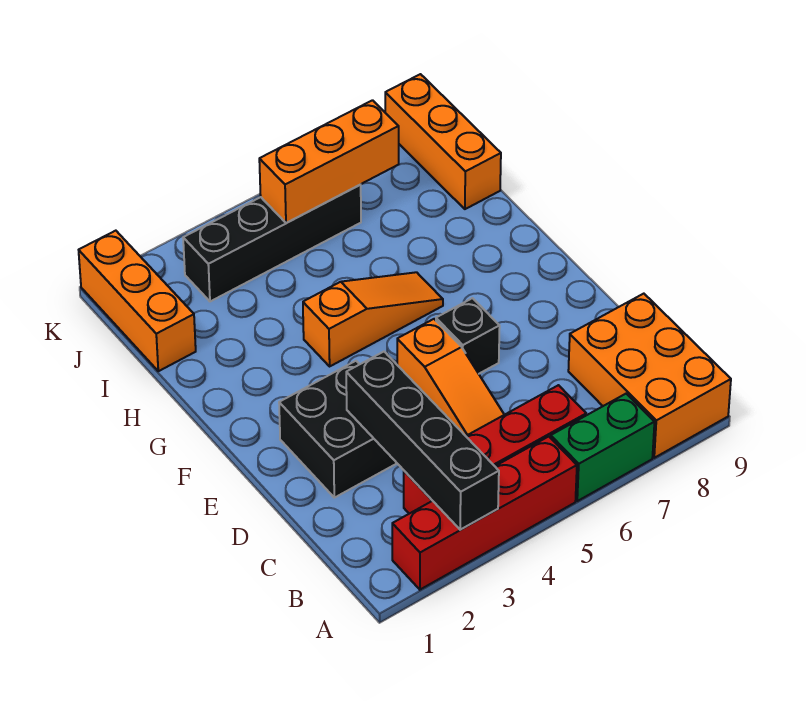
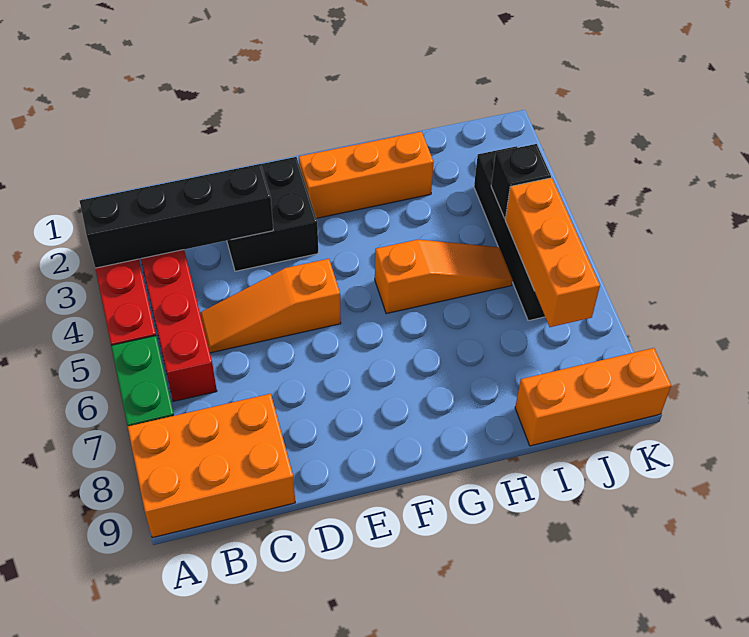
black 1x1 brick [436,298,500,374] -> black 1x1 brick moved to [491,144,551,219]
orange 1x3 slope [303,272,443,366] -> orange 1x3 slope turned to [375,240,513,314]
orange 1x3 brick [79,231,196,371] -> orange 1x3 brick moved to [299,132,433,218]

